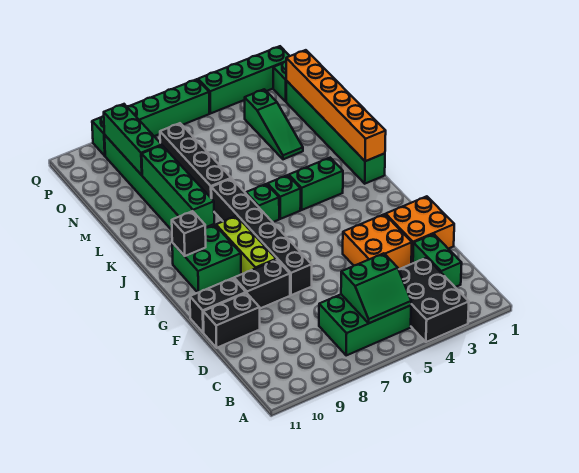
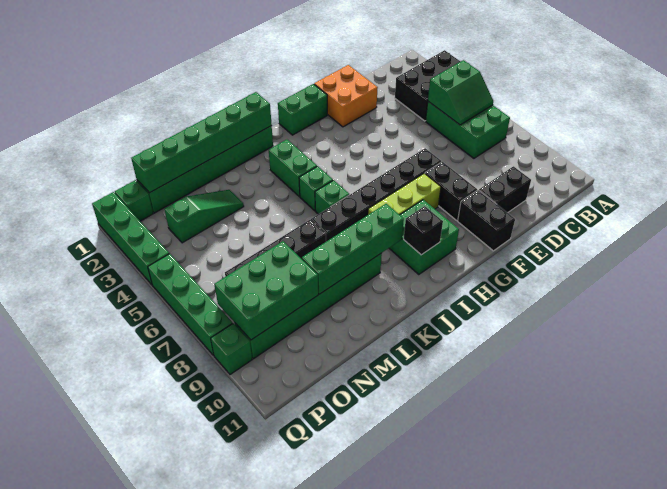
green 2x2 slope [341,253,411,323] -> green 2x2 slope turned to [428,60,493,125]
green 1x2 brick [413,234,462,287] -> green 1x2 brick moved to [278,84,327,135]
orange 2x2 brick [343,214,412,269] -> none
black 1x2 brick [203,293,260,348] -> black 1x2 brick turned to [479,166,531,213]
orange 1x6 brick [286,50,386,161] -> green 1x6 brick [131,92,272,193]
green 1x3 brick [104,104,162,175] -> green 2x3 brick [214,241,318,340]

